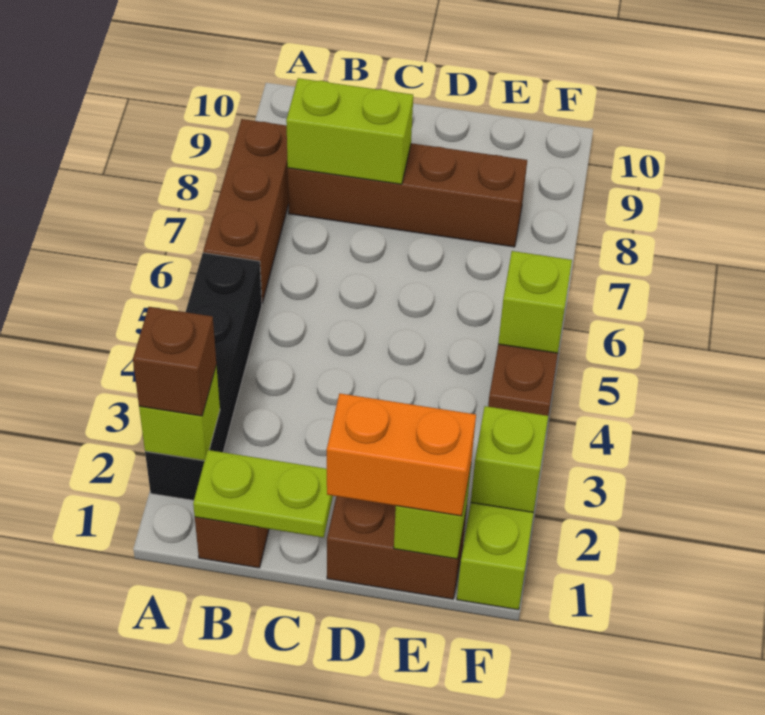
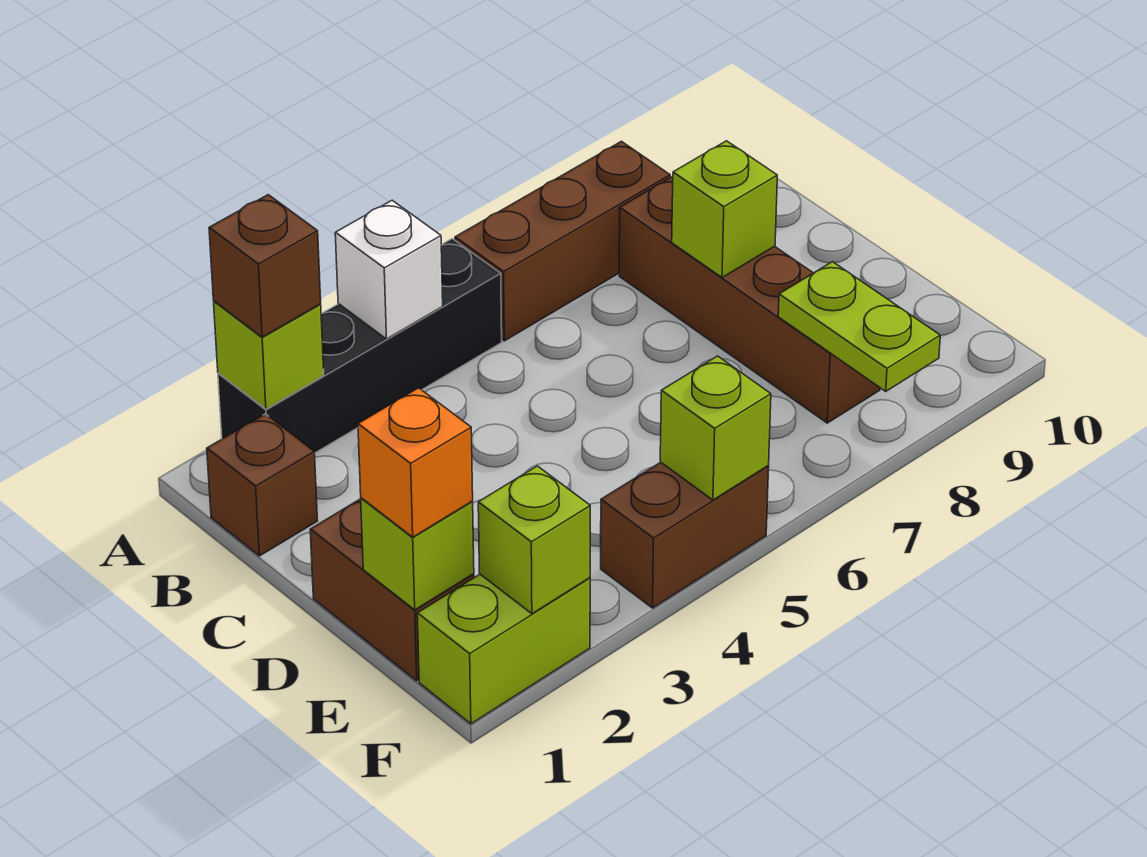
none -> white 1x1 brick [335,200,443,339]
lime 1x2 plate [193,450,333,538] -> lime 1x2 plate moved to [778,262,940,391]
lime 1x2 brick [286,78,413,184] -> lime 1x1 brick [672,141,777,278]
orange 1x2 brick [327,394,476,516] -> orange 1x1 brick [358,388,473,537]

